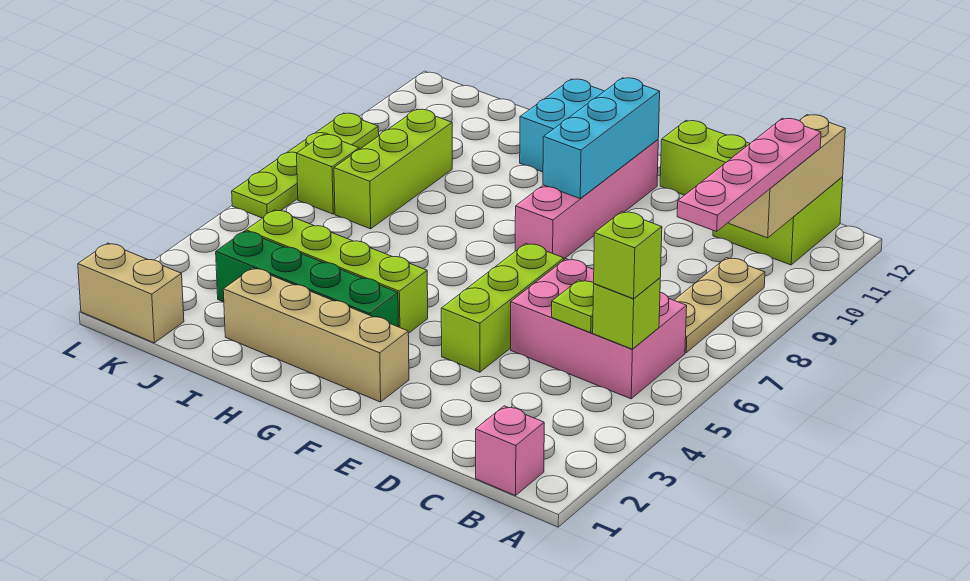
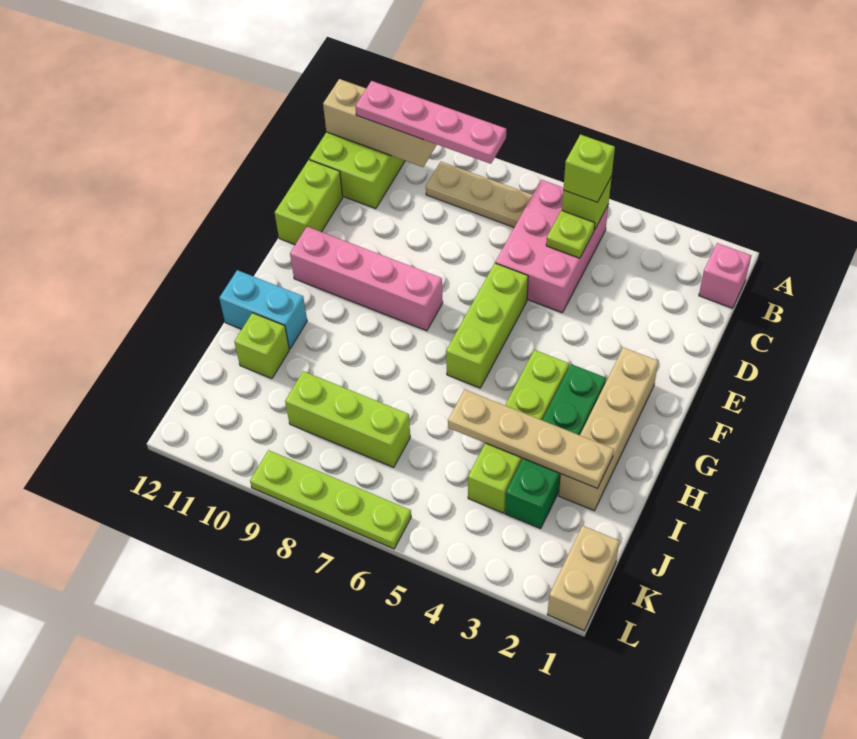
lime 1x3 brick [441,243,564,372] -> lime 1x3 brick turned to [446,263,528,388]
cyan 1x3 brick [543,78,660,199] -> none
none -> tan 1x4 plate [448,390,614,489]
lime 1x1 brick [297,134,359,214] -> lime 1x1 brick moved to [234,313,289,379]

